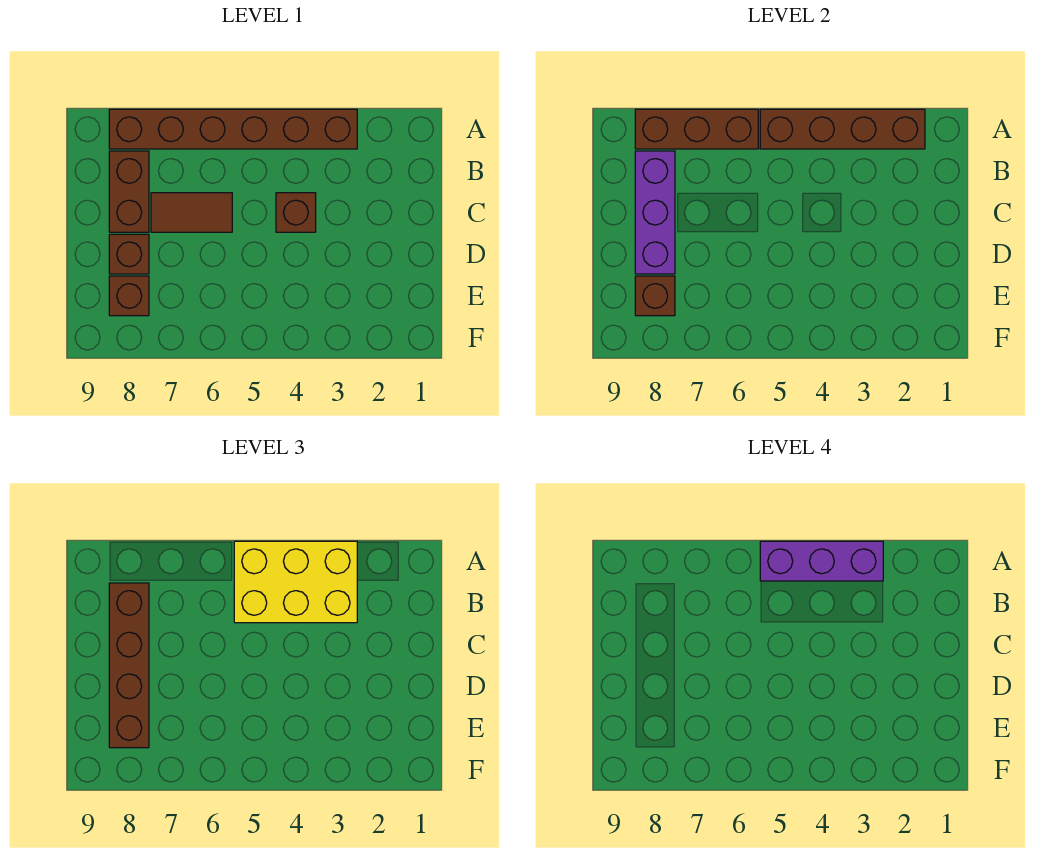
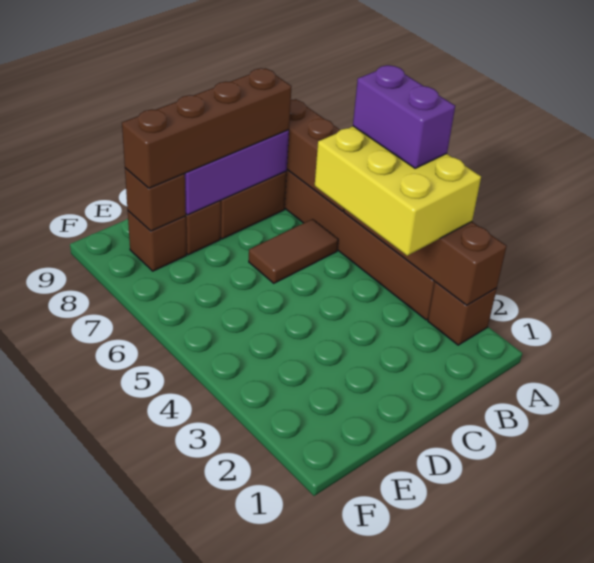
purple 1x3 brick [760,541,883,581] -> purple 1x2 brick [353,65,455,168]
brown 1x1 brick [276,193,316,232] -> brown 1x1 brick moved to [428,282,497,345]
brown 1x2 tile [151,193,232,232] -> brown 1x2 tile turned to [249,219,338,283]

